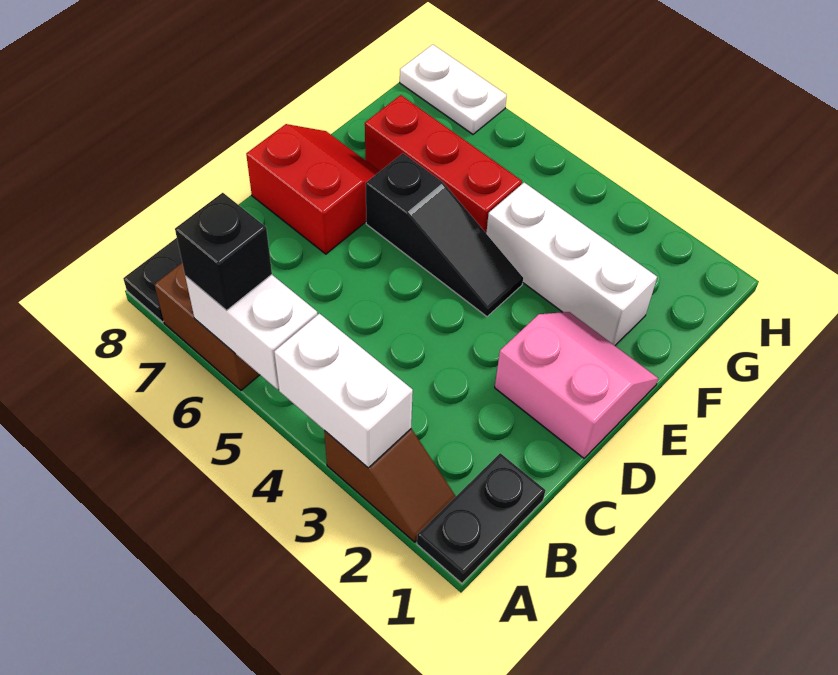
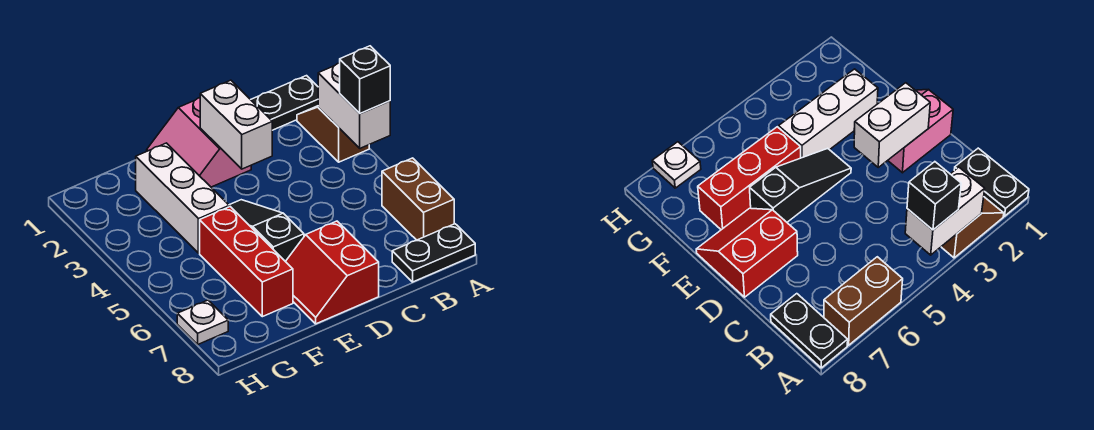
white 1x2 brick [185,275,318,389] -> white 1x2 brick moved to [200,80,272,169]
black 1x1 brick [175,193,272,311] -> black 1x1 brick moved to [340,46,390,114]
white 1x2 plate [400,44,507,134] -> white 1x1 plate [177,300,228,344]

